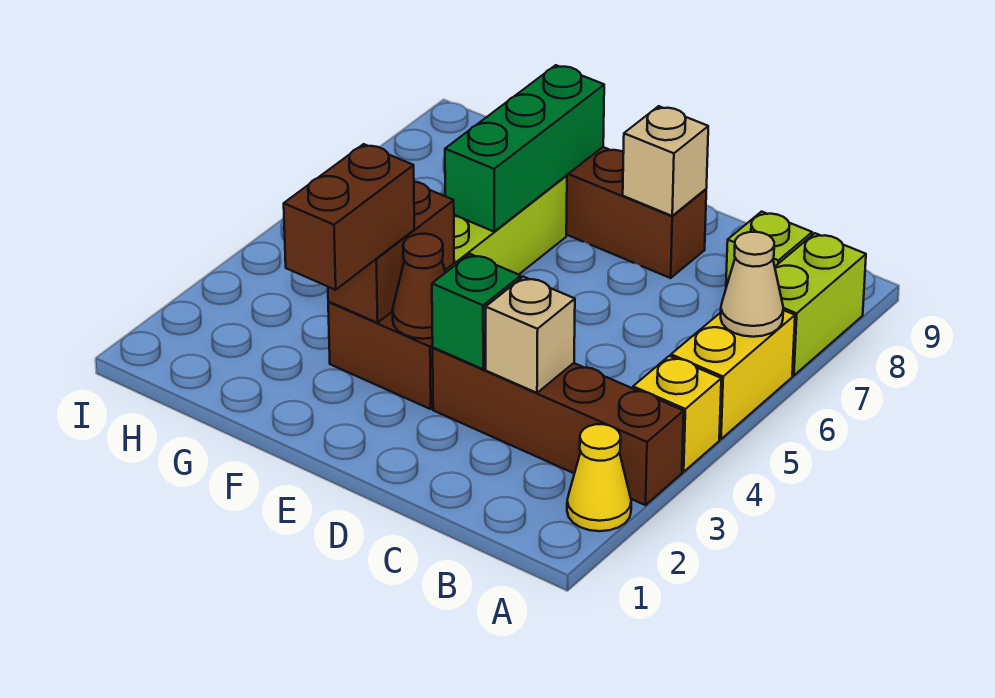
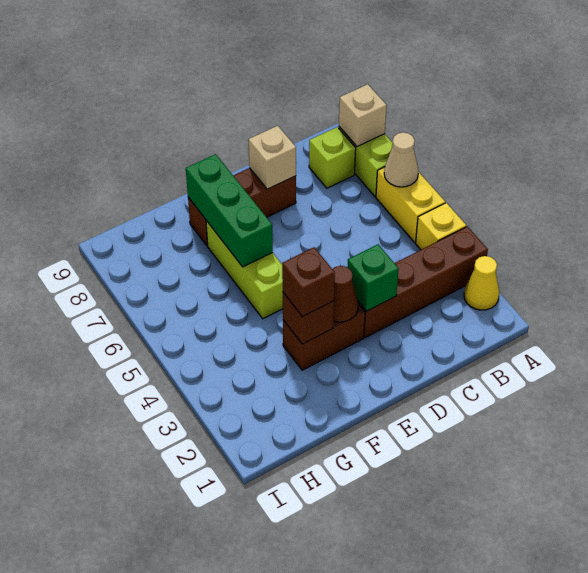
tan 1x1 brick [486,277,575,393] -> tan 1x1 brick moved to [339,84,387,147]
brown 1x2 brick [284,144,414,290] -> brown 1x1 brick [282,247,335,317]
brown 1x2 brick [328,182,454,323] -> brown 1x1 brick [283,293,334,344]

